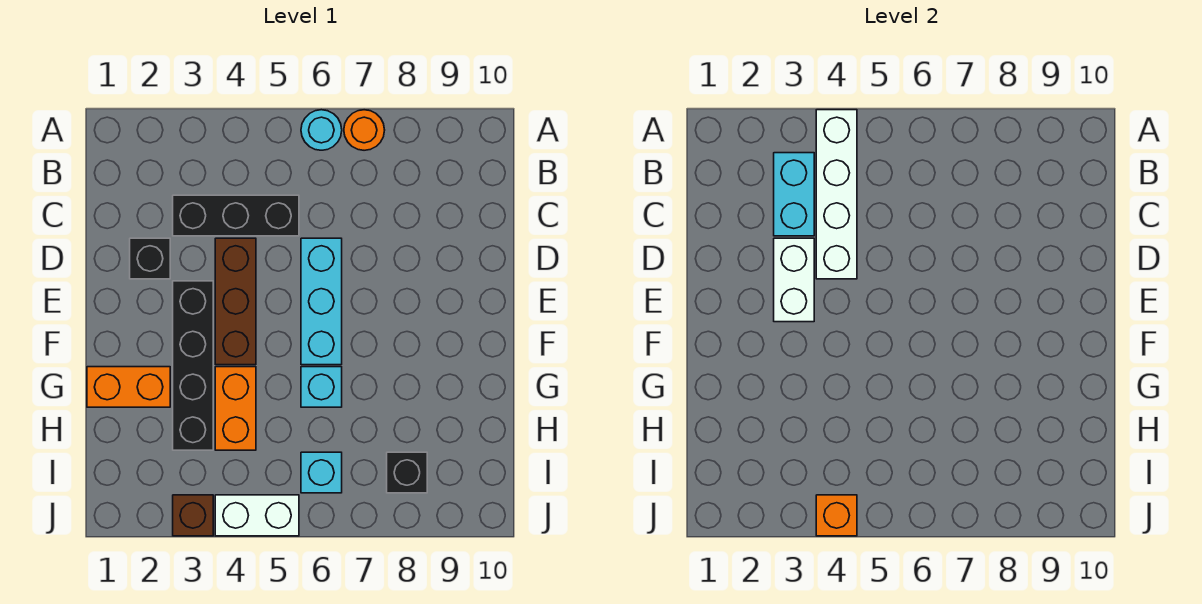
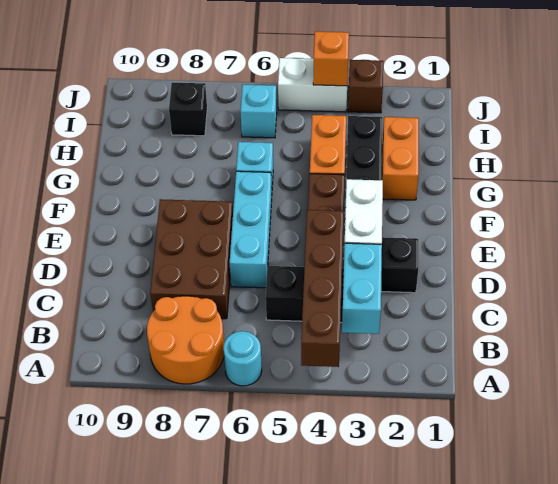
white 1x4 brick [816,110,857,279] -> brown 1x4 brick [301,210,344,367]
orange 1x1 round brick [344,110,385,150] -> orange 2x2 round brick [147,296,224,384]
none -> brown 2x3 brick [150,199,233,319]
orange 1x2 brick [87,367,170,407] -> orange 1x2 brick turned to [382,117,419,200]

